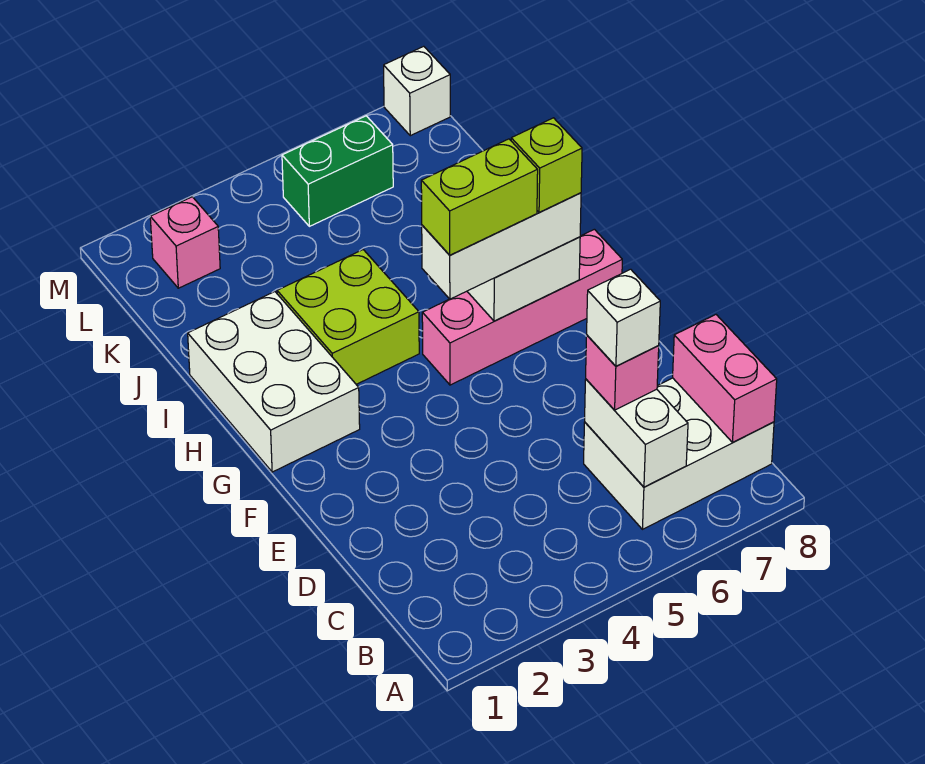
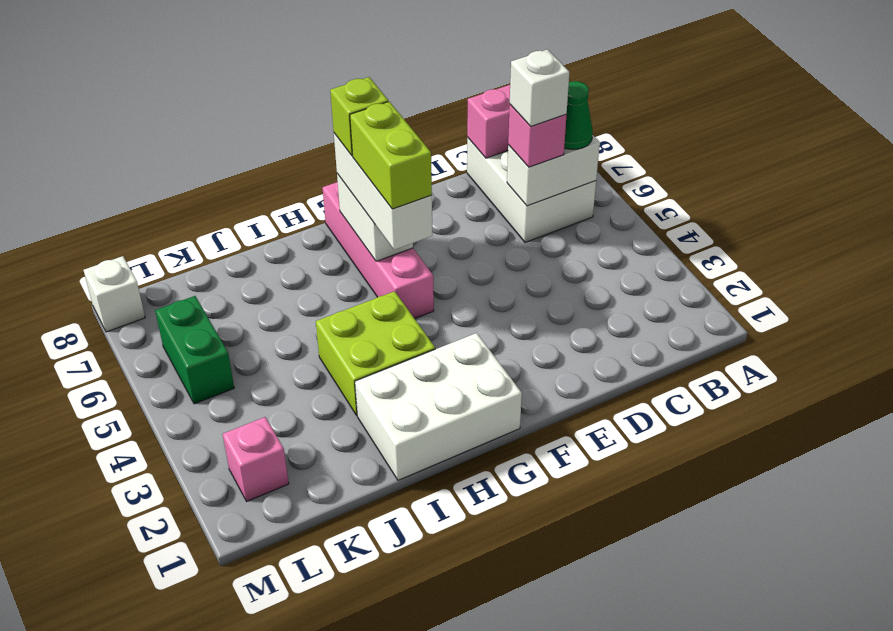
none -> green 1x1 cone [564,81,593,149]

